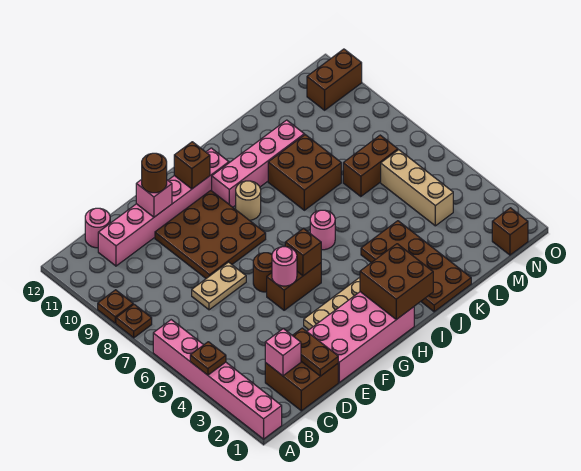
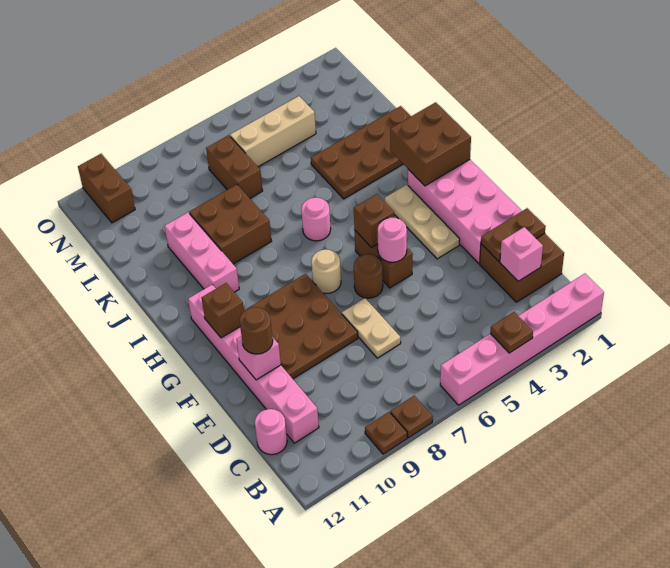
tan 1x1 round brick [236,181,261,220] -> tan 1x1 round brick moved to [311,249,341,293]
pink 1x4 brick [212,120,304,207] -> pink 1x3 brick [164,213,239,292]
brown 1x1 brick [492,208,528,255] -> none

